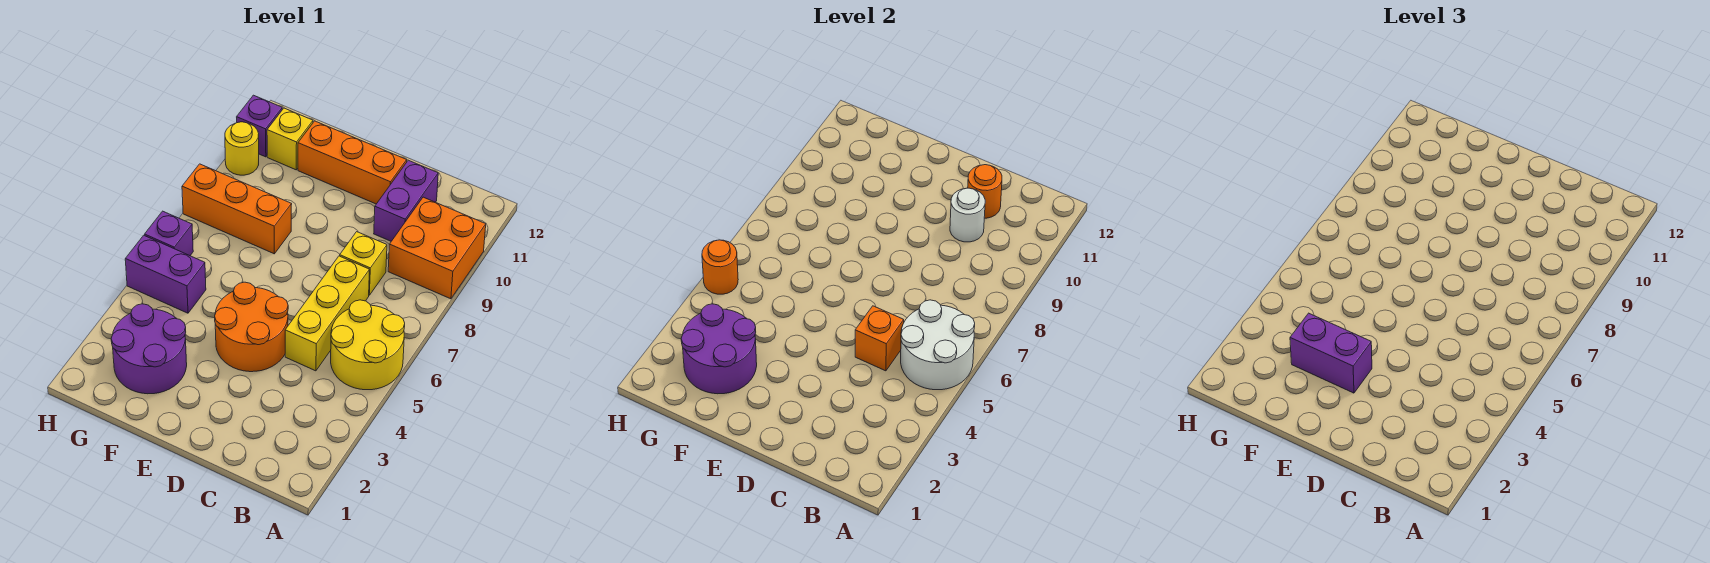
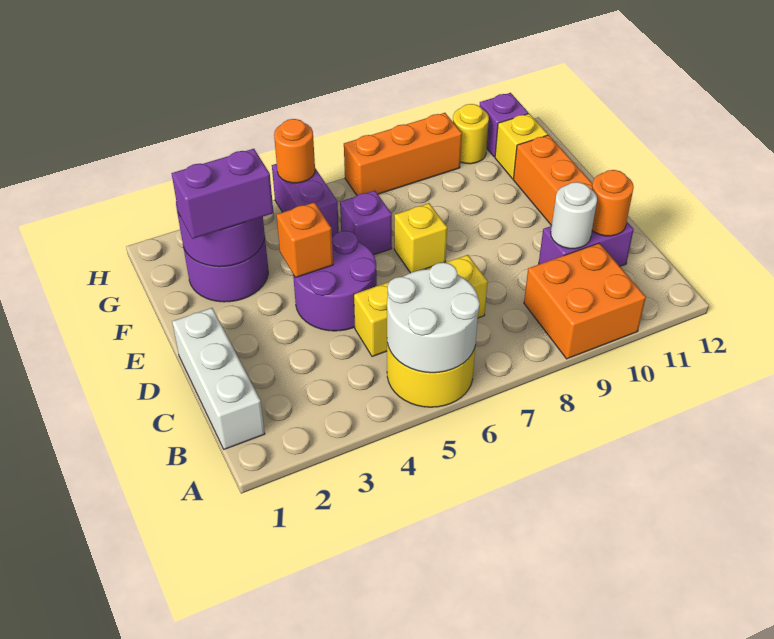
none -> white 1x3 brick [172,308,265,449]
orange 1x1 brick [855,306,904,371] -> orange 1x1 brick moved to [276,202,333,278]
yellow 1x1 brick [340,232,387,295] -> yellow 1x1 brick moved to [394,203,447,273]
orange 2x2 round brick [215,282,288,372] -> purple 2x2 round brick [293,231,377,331]
purple 1x2 brick [1290,313,1372,393] -> purple 1x2 brick turned to [172,149,273,239]
orange 1x3 brick [182,164,292,254] -> orange 1x3 brick turned to [344,113,462,195]
purple 1x1 brick [145,211,193,256] -> purple 1x1 brick moved to [340,191,392,255]

